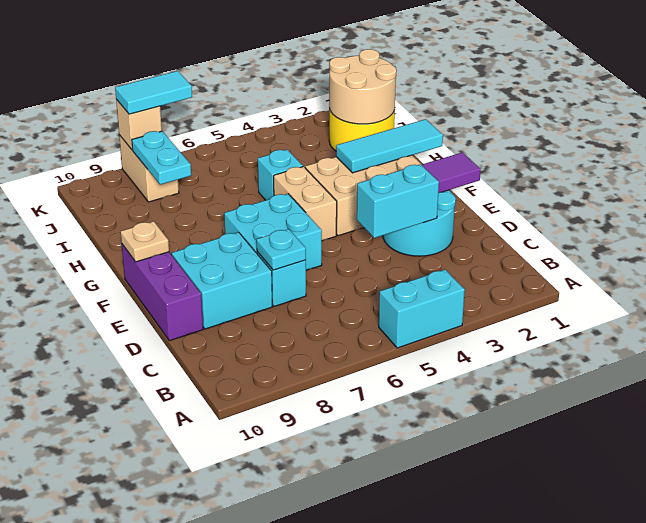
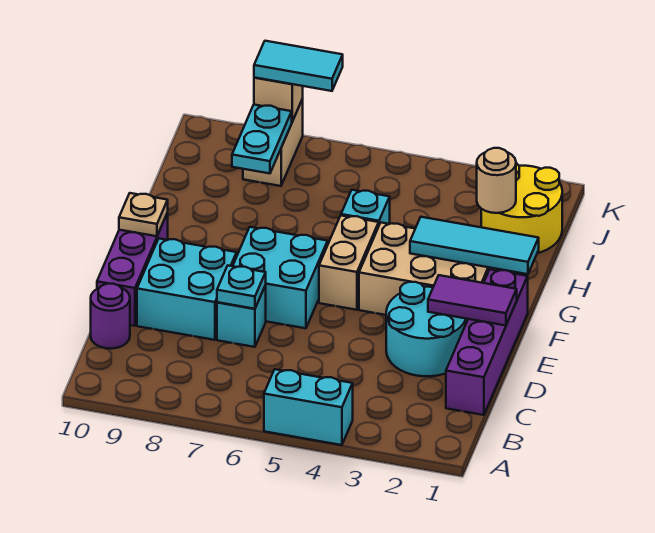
none -> purple 1x4 brick [446,269,528,415]
none -> purple 1x1 round brick [91,284,130,349]
cyan 1x2 brick [357,164,439,238] -> none
tan 2x2 round brick [329,49,396,124] -> tan 1x1 round brick [477,148,516,213]

